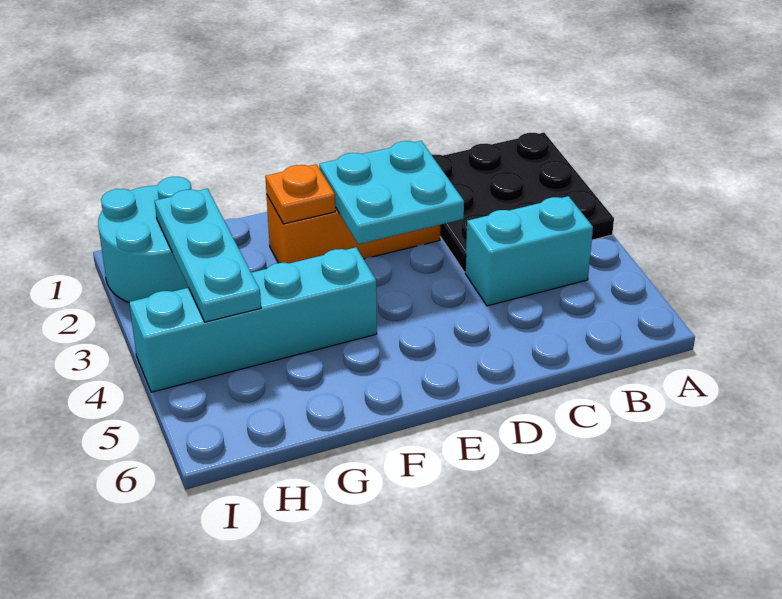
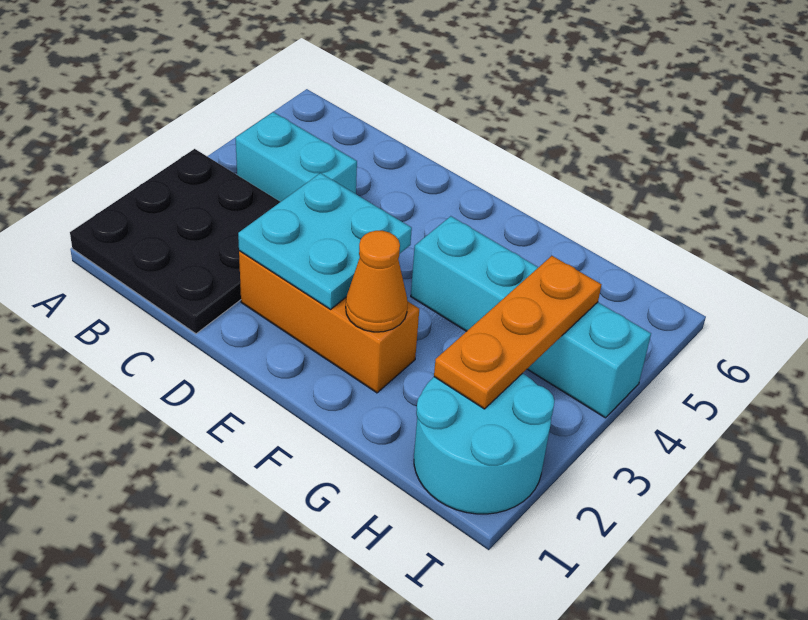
orange 1x1 plate [265,164,335,224] -> orange 1x1 cone [346,231,408,332]
cyan 1x3 plate [155,189,261,322] -> orange 1x3 plate [434,256,601,409]

